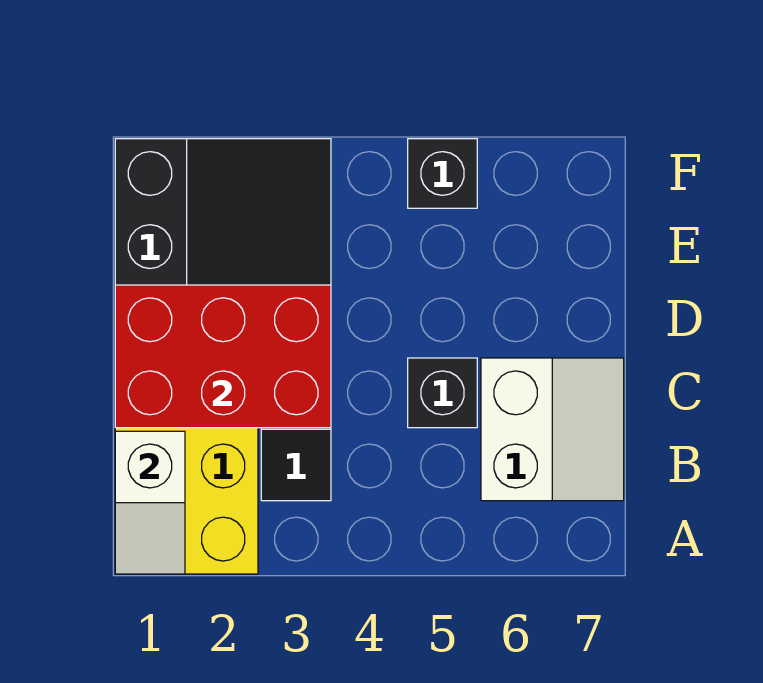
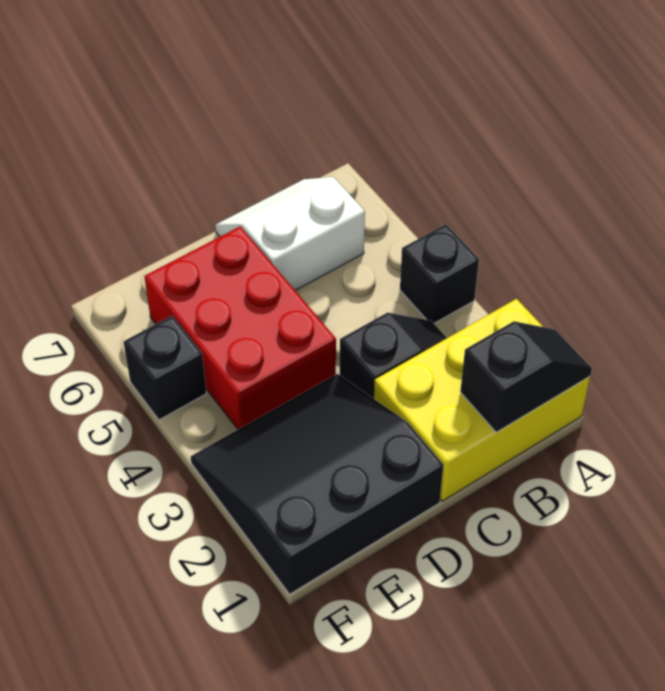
white 1x2 slope [115,431,185,574] -> black 1x2 slope [460,321,592,432]
red 2x3 brick [115,285,331,428] -> red 2x3 brick moved to [144,227,336,429]
black 1x1 brick [408,358,477,428] -> black 1x1 brick moved to [400,224,479,323]

